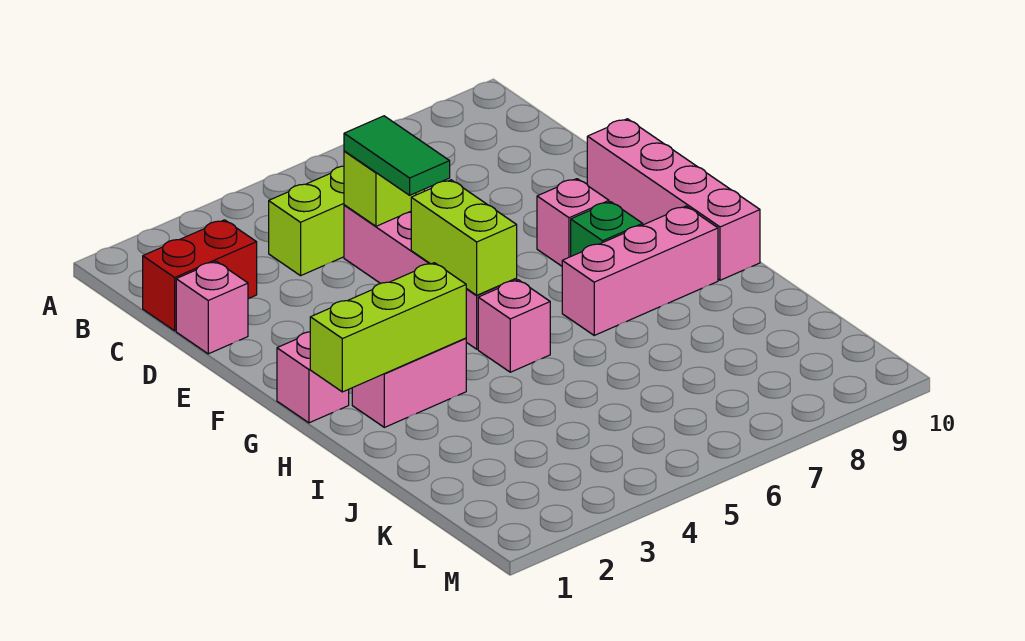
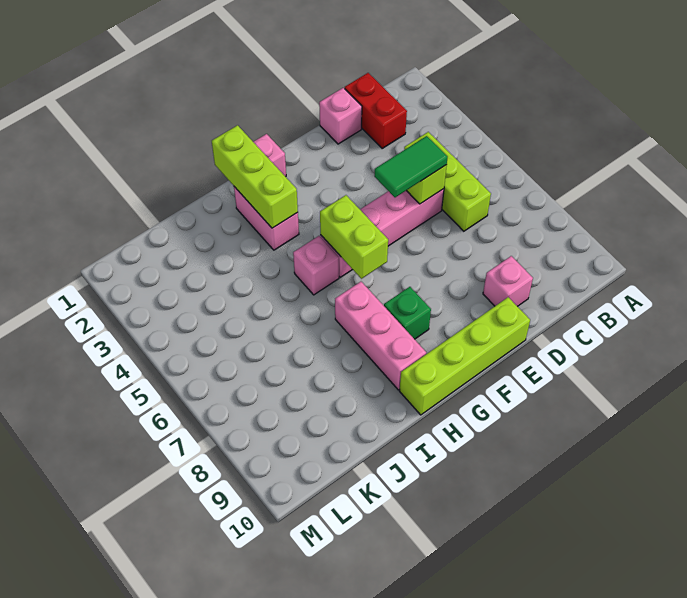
pink 1x4 brick [587,119,760,280] -> lime 1x4 brick [400,297,530,415]
lime 1x2 brick [411,180,517,295] -> lime 1x2 brick turned to [320,195,388,279]
pink 1x1 brick [537,179,609,266] -> pink 1x1 brick moved to [483,256,533,306]

